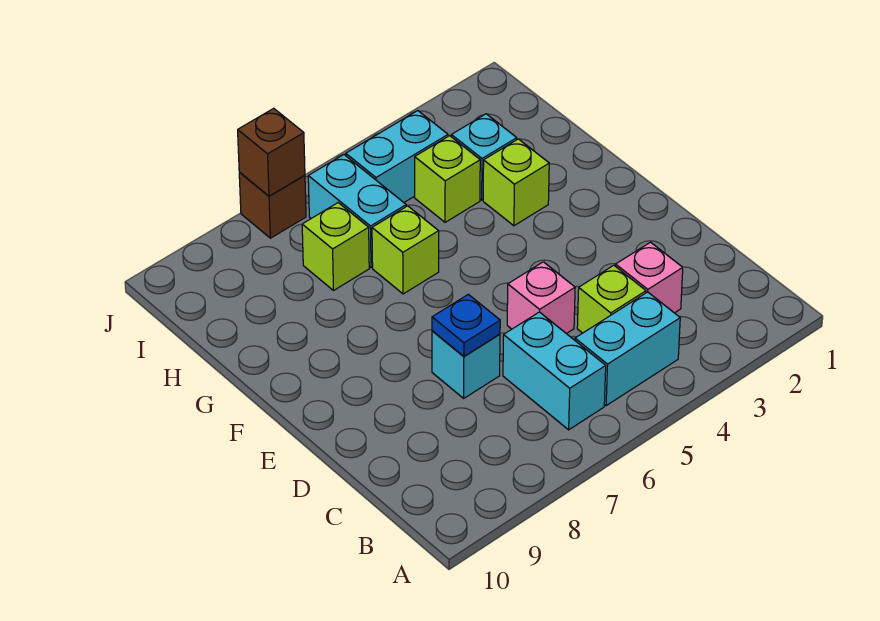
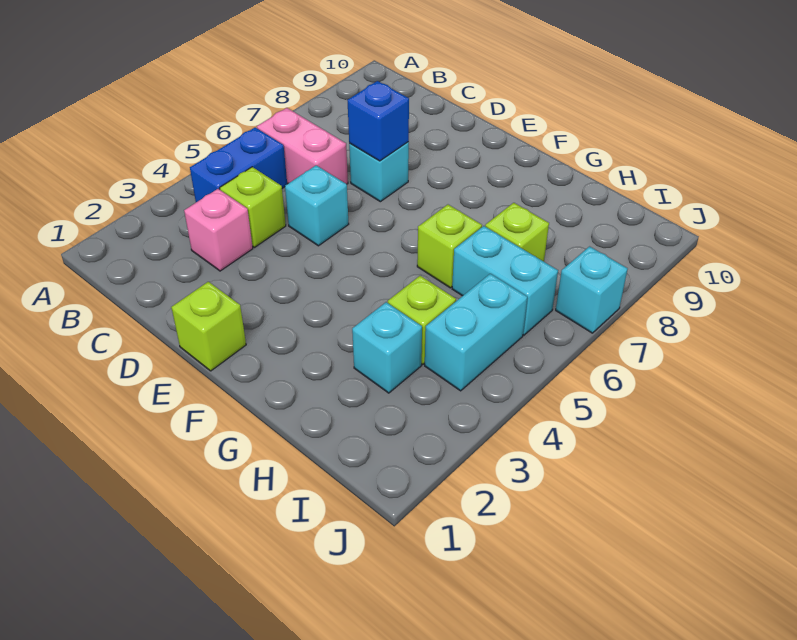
cyan 1x2 brick [575,292,680,406] -> blue 1x2 brick [190,127,287,202]
cyan 1x2 brick [503,312,606,430] -> pink 1x2 brick [257,108,348,184]
pink 1x1 brick [507,262,575,334] -> cyan 1x1 brick [285,165,349,246]
blue 1x1 plate [432,294,500,356] -> blue 1x1 brick [347,81,409,161]
lime 1x1 brick [483,139,549,226] -> lime 1x1 brick moved to [171,282,246,371]
brown 1x1 brick [239,172,306,238] -> cyan 1x1 brick [556,246,628,333]
brown 1x1 brick [238,108,305,196] -> none

